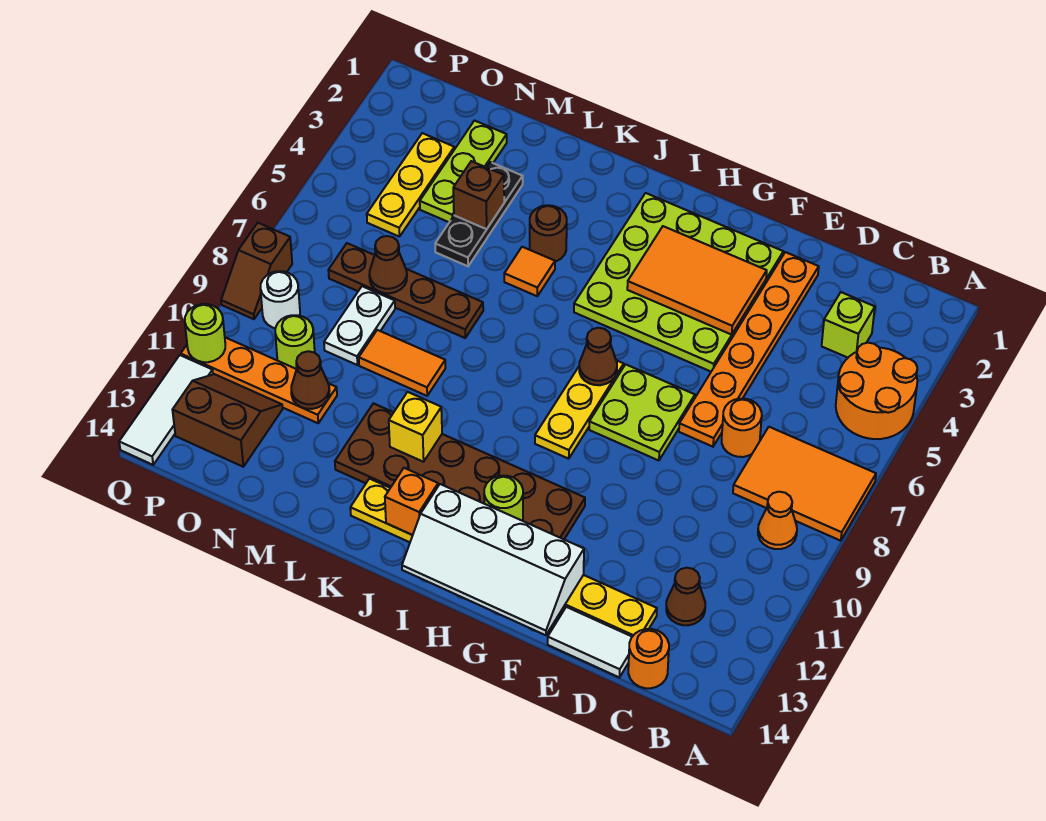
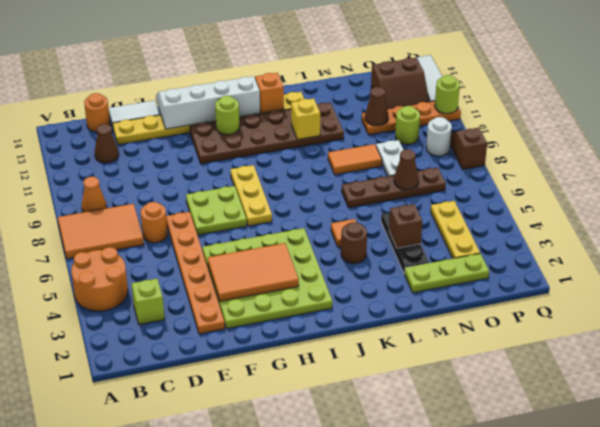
brown 1x1 cone [579,328,617,385] -> none
lime 1x3 plate [420,121,507,222] -> lime 1x3 plate turned to [405,253,489,293]

